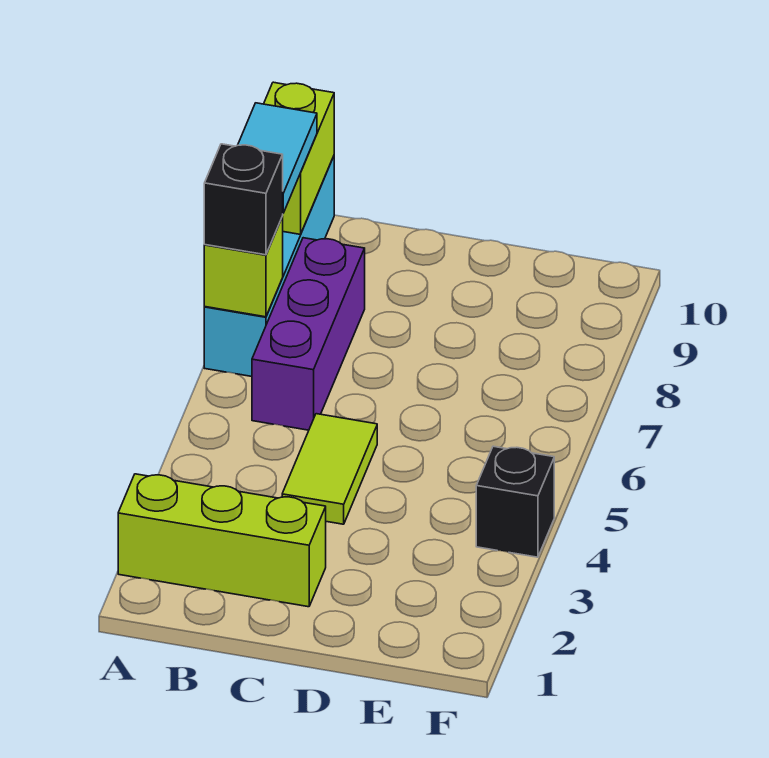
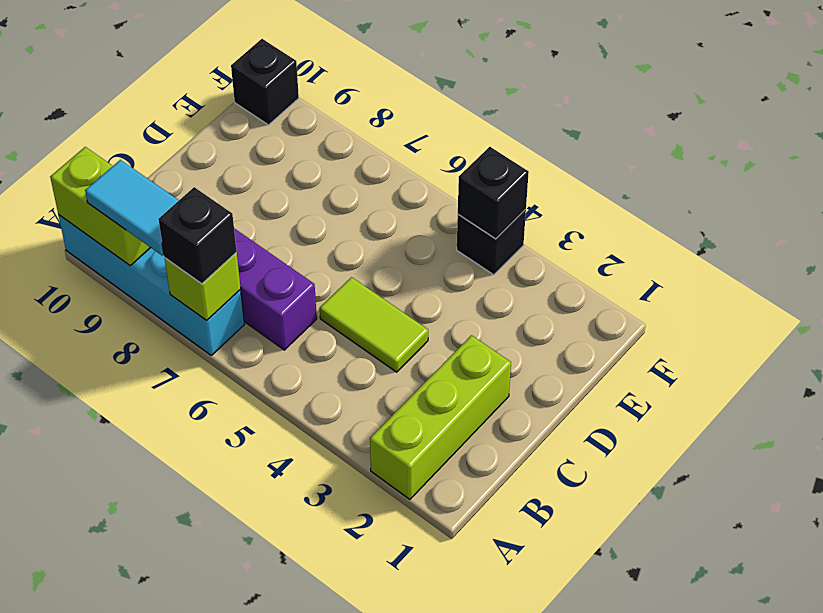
none -> black 1x1 brick [458,147,529,239]
none -> black 1x1 brick [231,39,299,125]

